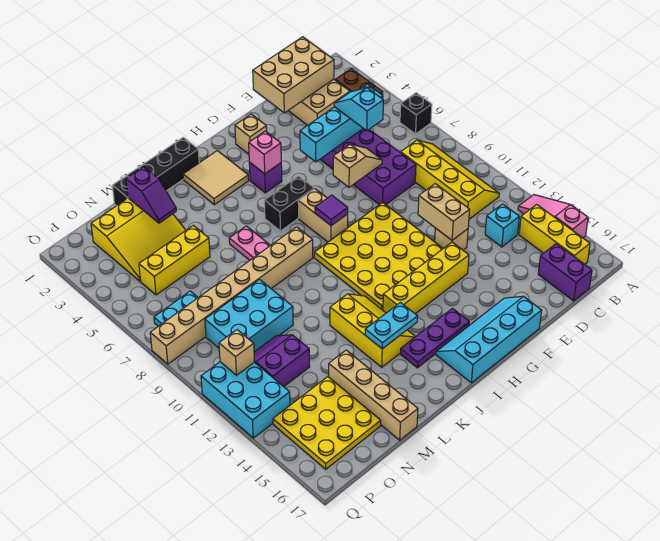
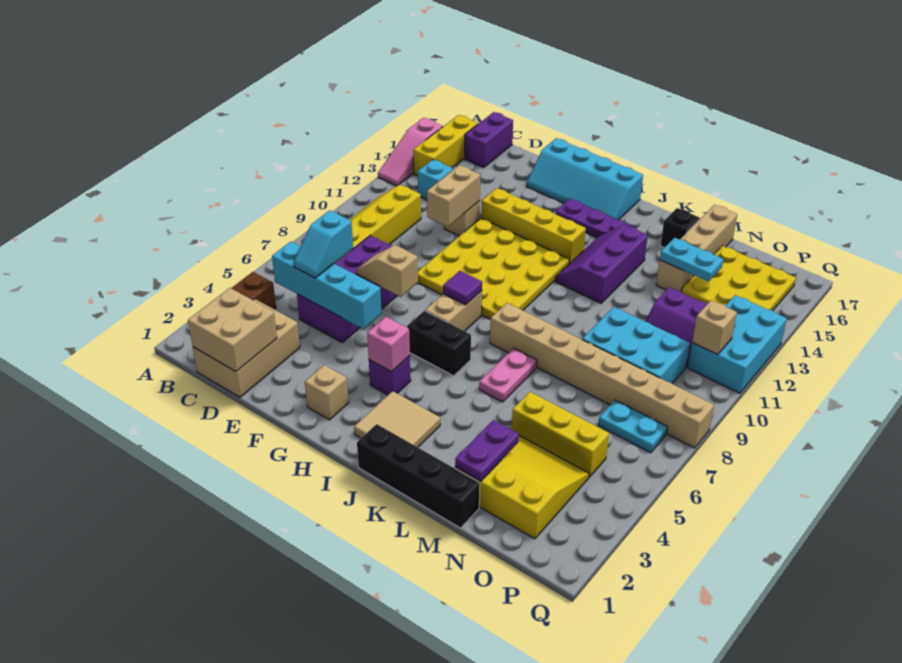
black 1x1 brick [400,93,432,134] -> black 1x1 brick moved to [661,208,700,248]
tan 2x3 brick [253,37,334,113] -> tan 2x2 brick [188,288,277,372]
yellow 2x3 slope [330,294,416,367] -> purple 2x3 slope [555,225,648,303]
cyan 1x2 plate [365,303,418,349] -> cyan 1x2 plate moved to [660,238,723,282]
purple 1x2 slope [126,167,176,223] -> purple 1x2 plate [455,420,519,482]

